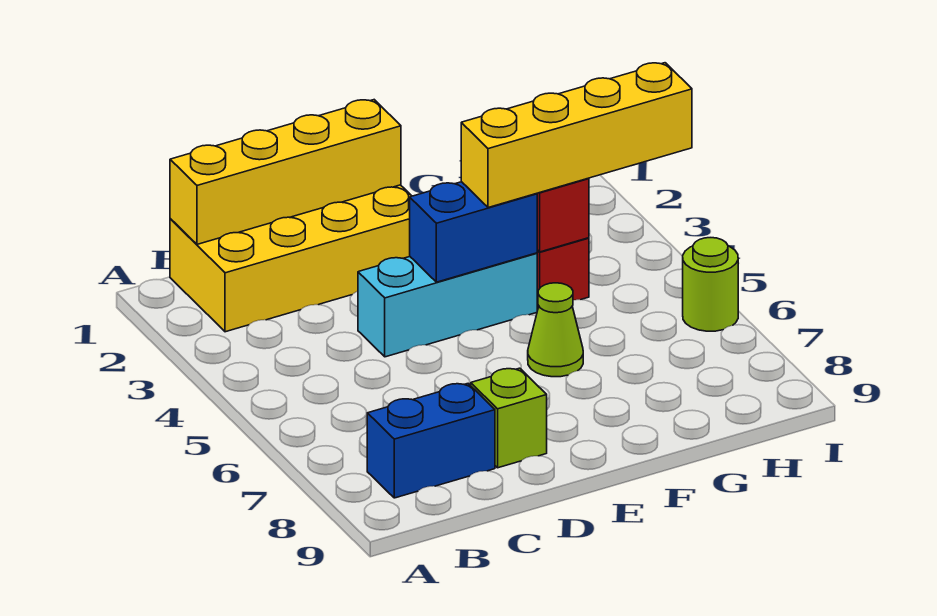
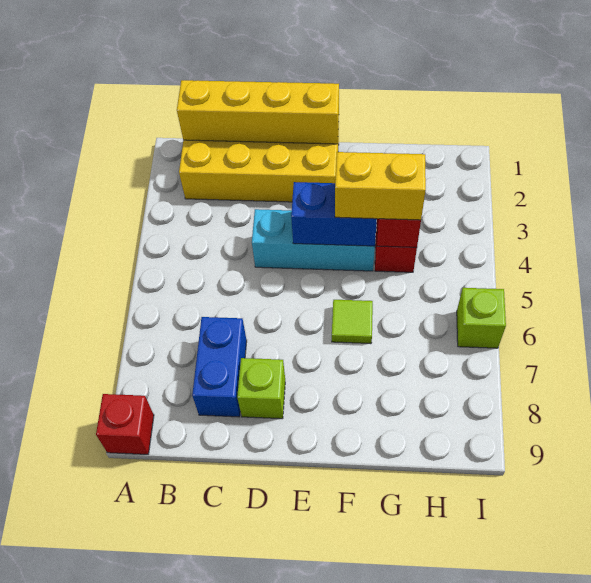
none -> red 1x1 brick [96,394,154,454]
blue 1x2 brick [367,384,495,498] -> blue 1x2 brick turned to [192,317,247,417]
yellow 1x4 brick [461,63,692,208] -> yellow 1x2 brick [335,152,426,220]
lime 1x1 cone [528,283,583,377] -> lime 1x1 tile [332,300,373,344]
lime 1x1 round brick [683,238,738,331] -> lime 1x1 brick [457,288,506,348]

